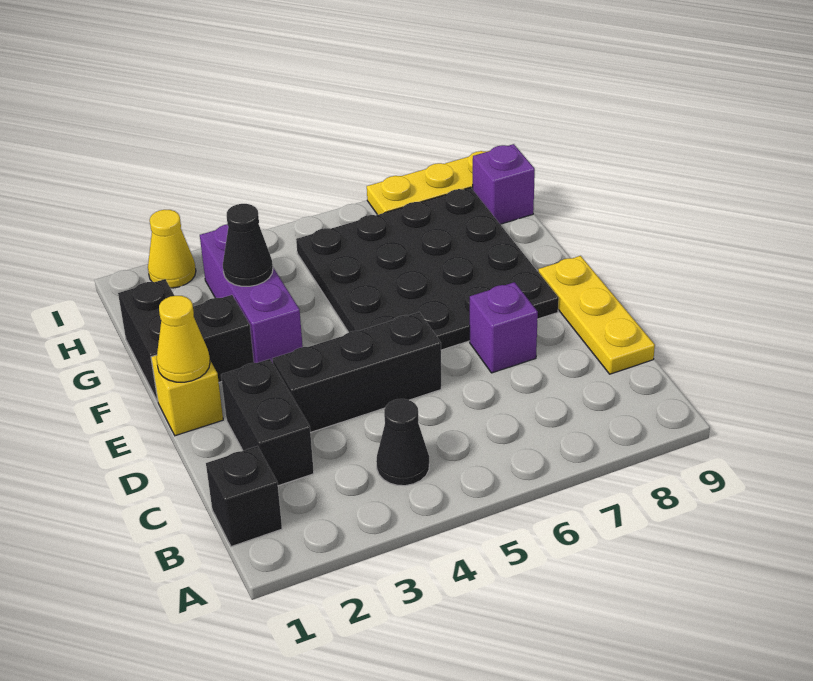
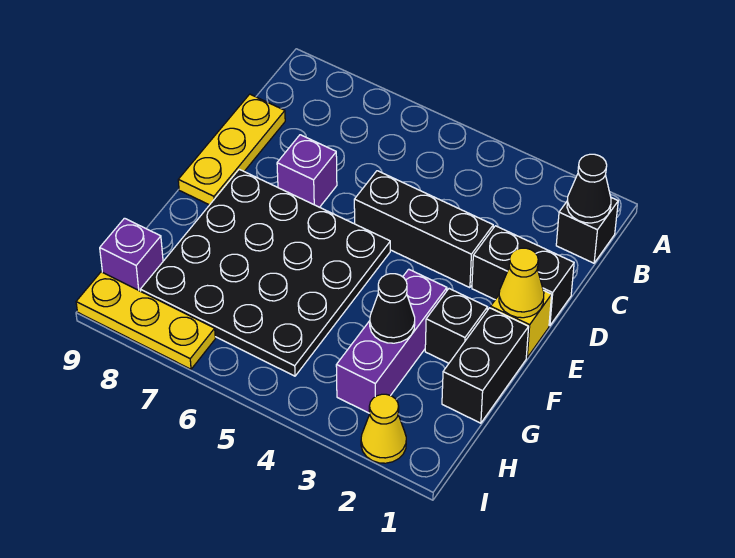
black 1x1 cone [376,399,429,486] -> black 1x1 cone moved to [567,154,611,223]
black 1x2 brick [221,359,314,486] -> black 1x2 brick turned to [472,226,574,326]

